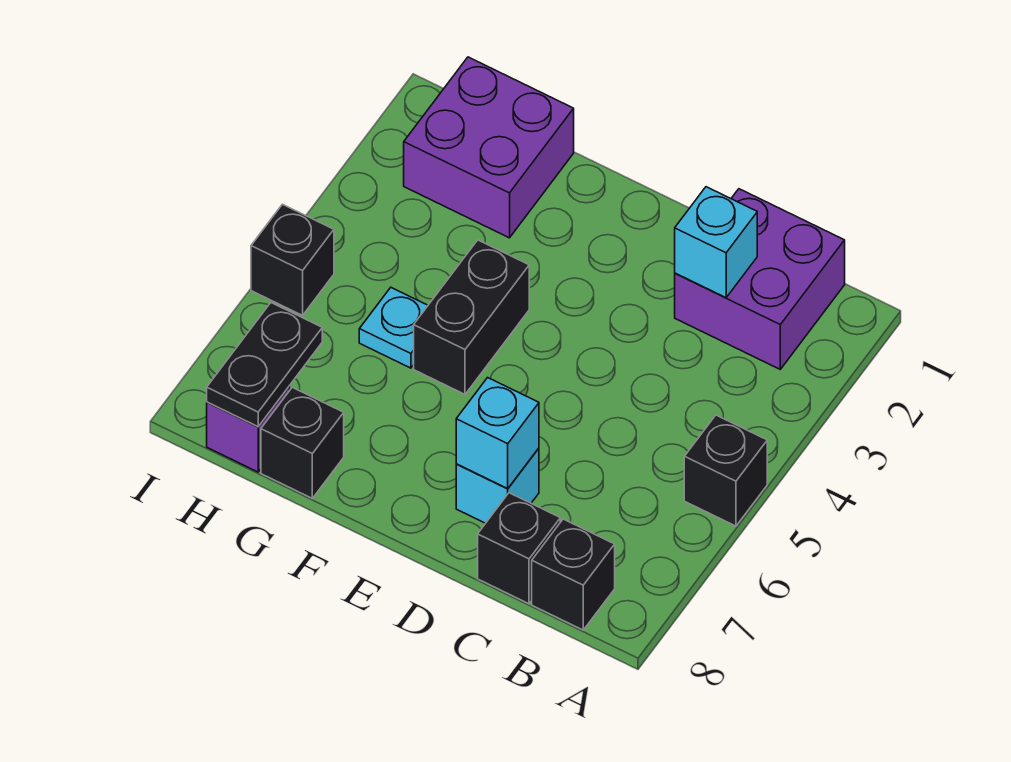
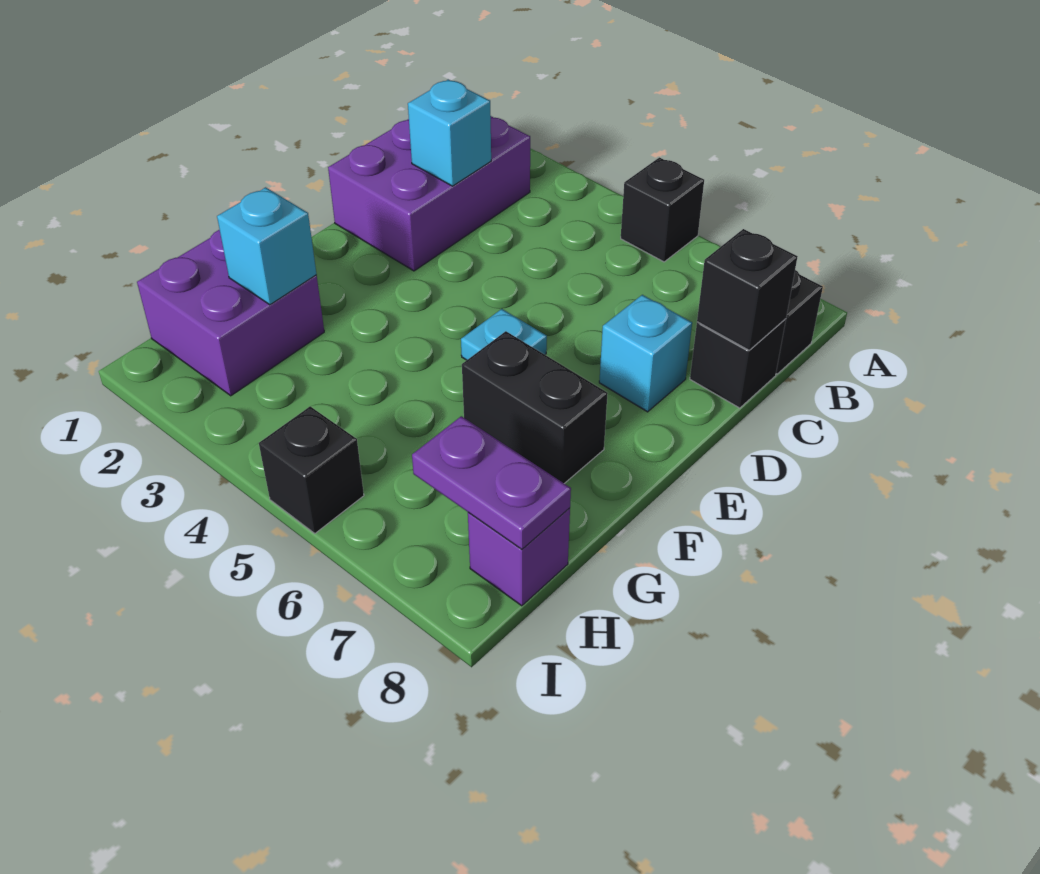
purple 2x2 brick [675,189,845,369] -> purple 2x3 brick [328,116,530,271]
cyan 1x1 brick [456,378,539,488] -> cyan 1x1 brick moved to [217,187,317,305]
black 1x2 brick [414,240,529,394] -> black 1x2 brick moved to [462,331,608,484]
cyan 1x1 plate [359,288,428,368] -> cyan 1x1 plate moved to [461,309,547,360]
black 1x1 brick [261,387,344,498] -> black 1x1 brick moved to [697,229,798,350]
black 1x2 plate [207,303,322,427] -> purple 1x2 plate [412,416,571,549]

